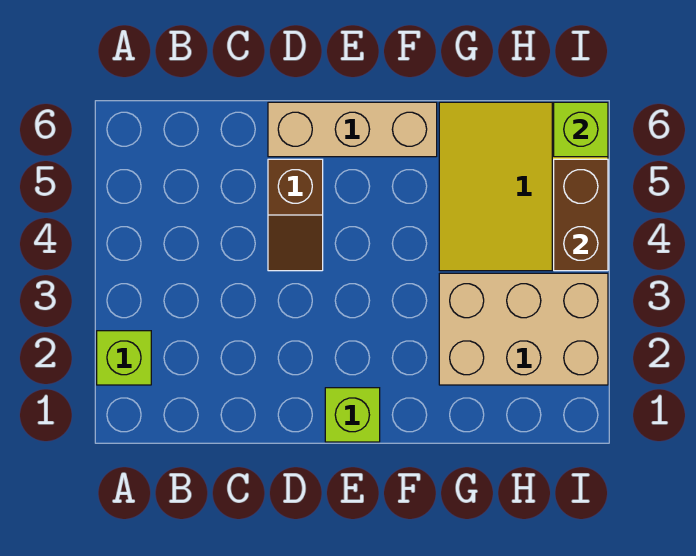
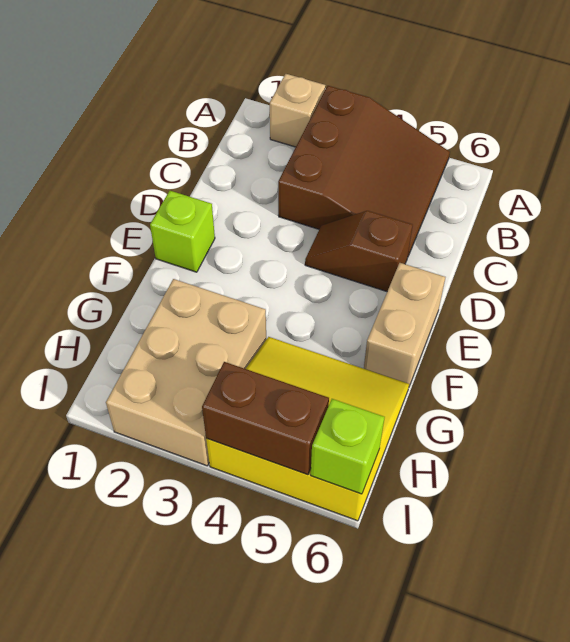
lime 1x1 brick [97,331,151,385] -> tan 1x1 brick [270,74,325,147]
none -> brown 3x3 slope [278,86,450,256]
tan 1x3 brick [268,102,437,157] -> tan 1x2 brick [364,263,445,386]

